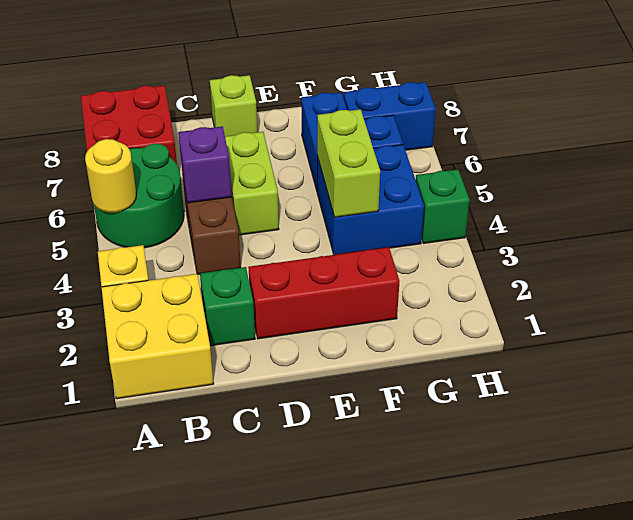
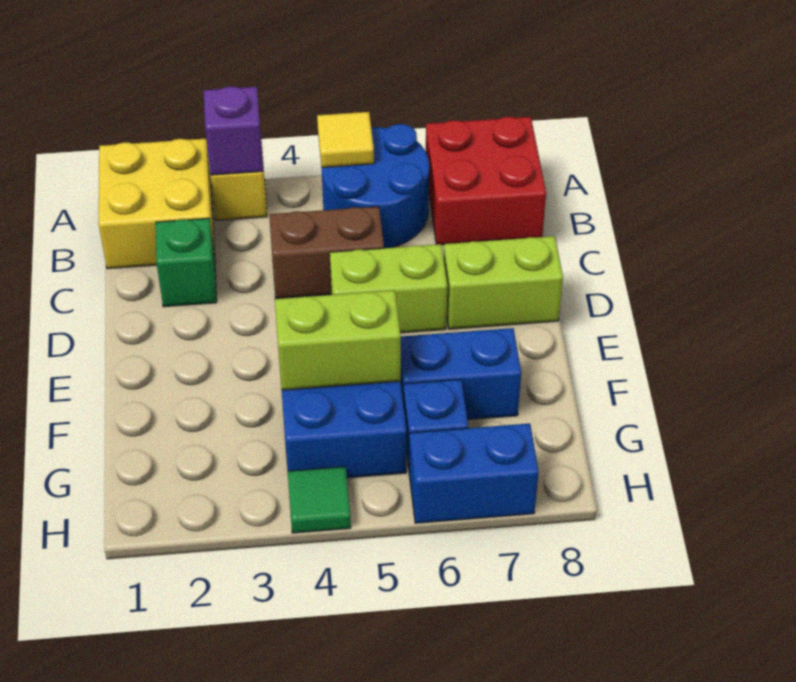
green 2x2 round brick [94,144,184,248] -> blue 2x2 round brick [322,124,429,248]
yellow 1x1 round brick [85,139,136,212] -> yellow 1x1 tile [317,112,374,167]
purple 1x1 brick [178,127,232,203] -> purple 1x1 brick moved to [204,86,263,175]
red 1x3 brick [248,247,400,339] -> none
lime 1x1 brick [210,75,257,136] -> lime 1x2 brick [444,236,563,329]
blue 1x2 brick [344,82,436,150] -> blue 1x2 brick turned to [409,423,539,523]
green 1x1 brick [416,170,470,243] -> green 1x1 tile [288,467,351,533]

